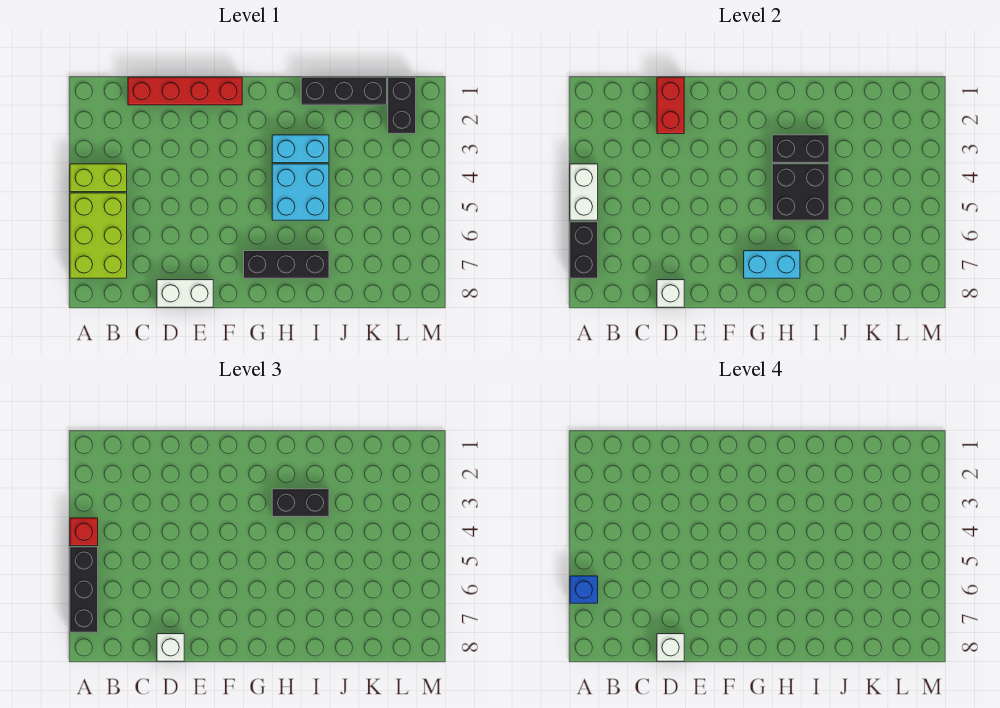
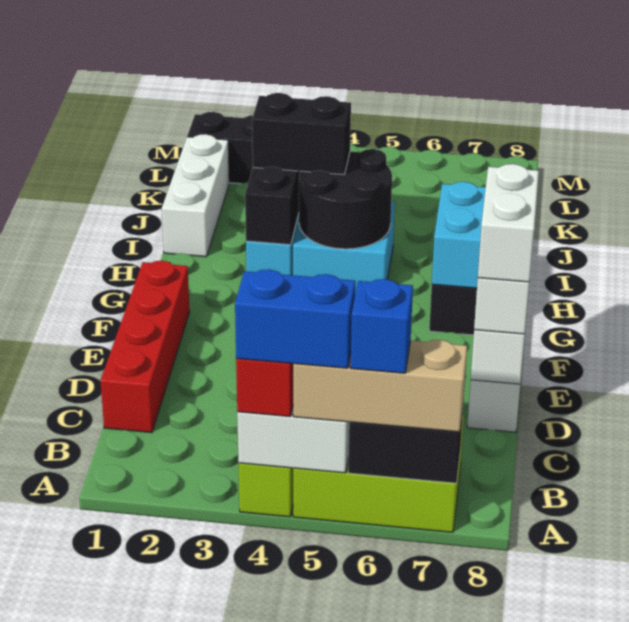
none -> blue 1x2 brick [235,269,355,368]
black 1x3 brick [70,547,98,632] -> tan 1x3 brick [293,340,467,432]
red 1x2 brick [657,77,684,134] -> none
white 1x1 brick [657,634,684,661] -> white 1x2 brick [478,164,539,282]
black 1x2 brick [272,489,329,517] -> black 1x2 brick turned to [252,93,351,174]
black 2x2 brick [772,164,829,220] -> black 2x2 round brick [299,149,392,249]
black 1x3 brick [301,77,387,105] -> white 1x3 brick [162,134,229,257]

